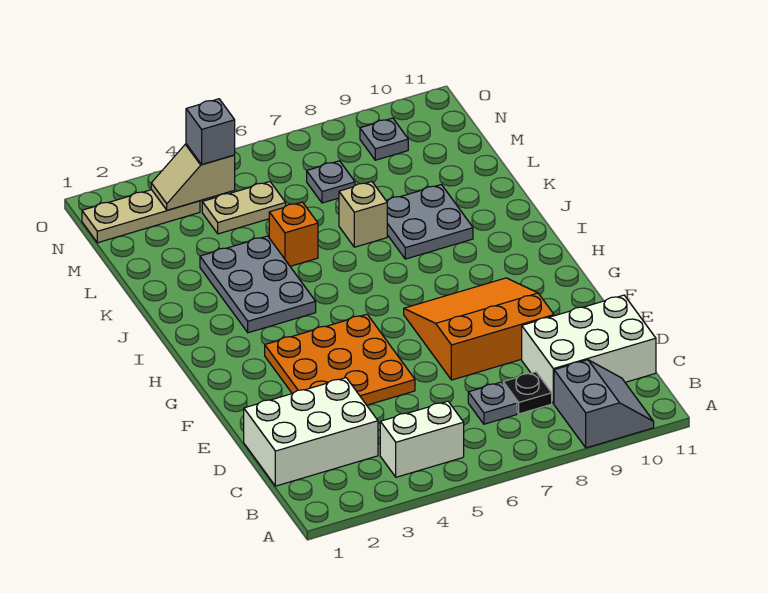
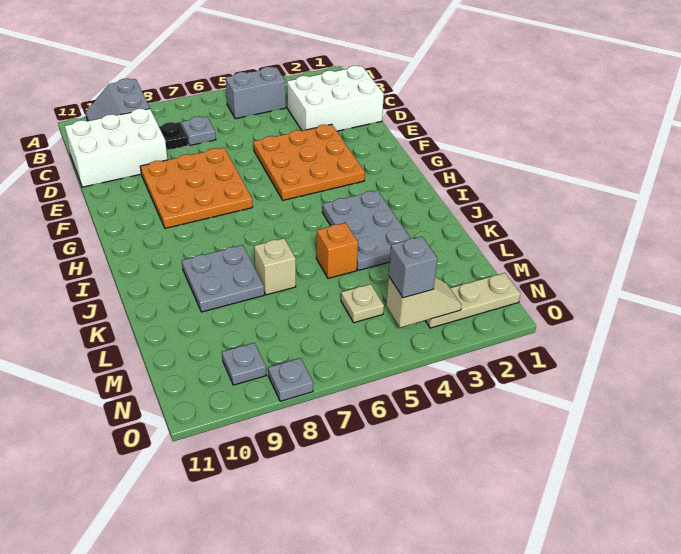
white 1x2 brick [380,401,464,477] -> grey 1x2 brick [226,67,286,119]
orange 3x3 slope [404,278,554,380] -> orange 3x3 plate [140,148,253,228]
tan 1x2 plate [202,182,286,234] -> tan 1x1 plate [341,284,384,323]
grey 1x1 plate [307,161,355,203] -> grey 1x1 plate moved to [268,358,313,401]

